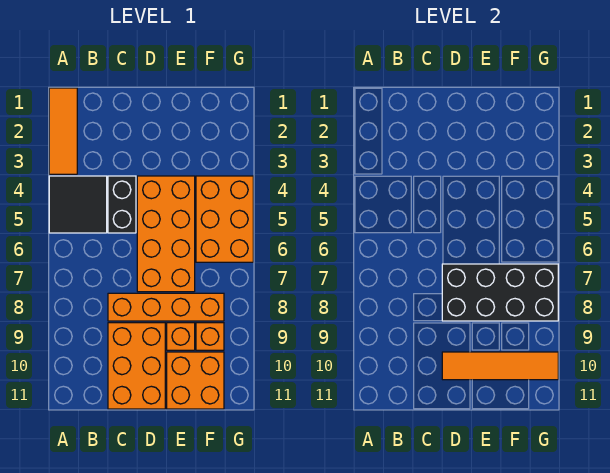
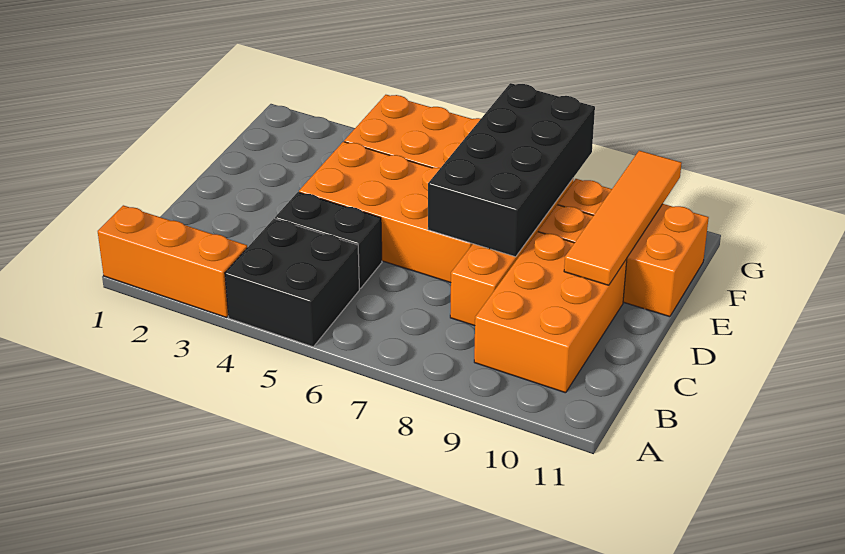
orange 1x3 tile [49,88,77,174] -> orange 1x3 brick [98,205,247,317]
black 2x2 tile [49,176,107,233] -> black 2x2 brick [225,219,359,347]
orange 2x3 brick [108,323,165,409] -> orange 2x3 brick turned to [474,232,627,393]

